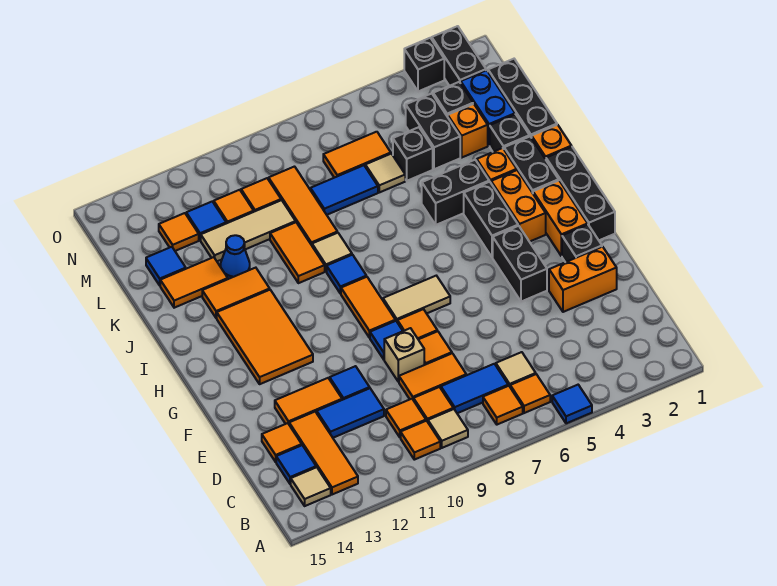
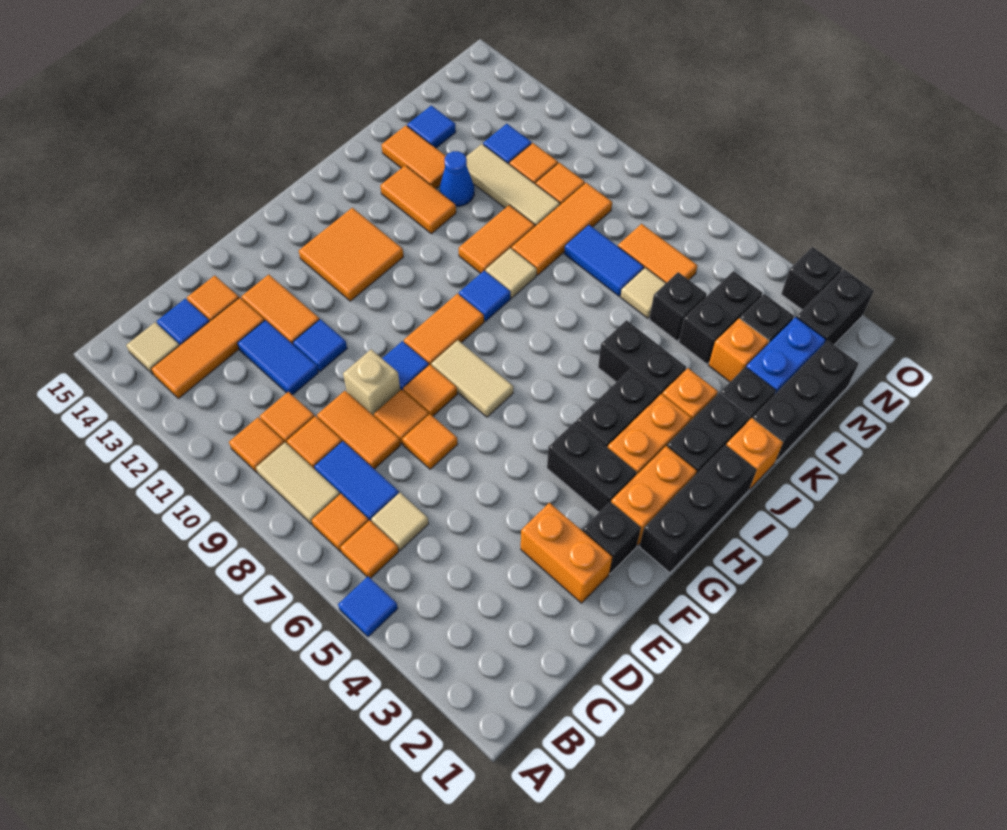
tan 1x1 tile [428,409,468,448] -> tan 1x2 tile [256,442,340,525]
black 1x2 brick [493,226,547,302] -> black 1x2 brick turned to [547,421,637,512]
orange 2x3 tile [217,290,313,384] -> orange 2x2 tile [299,208,404,301]
orange 1x1 tile [159,213,199,251] -> orange 1x1 tile moved to [402,414,458,469]

